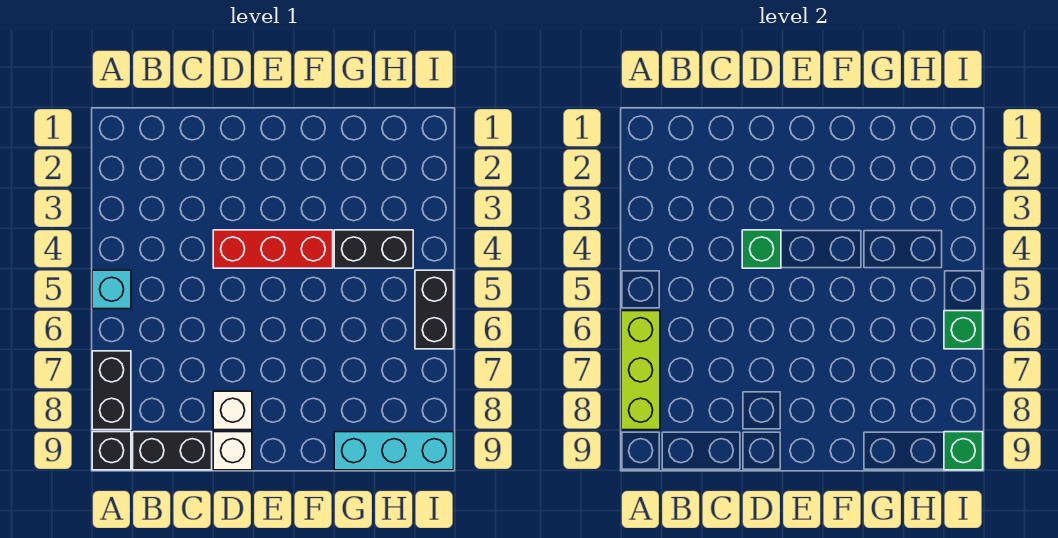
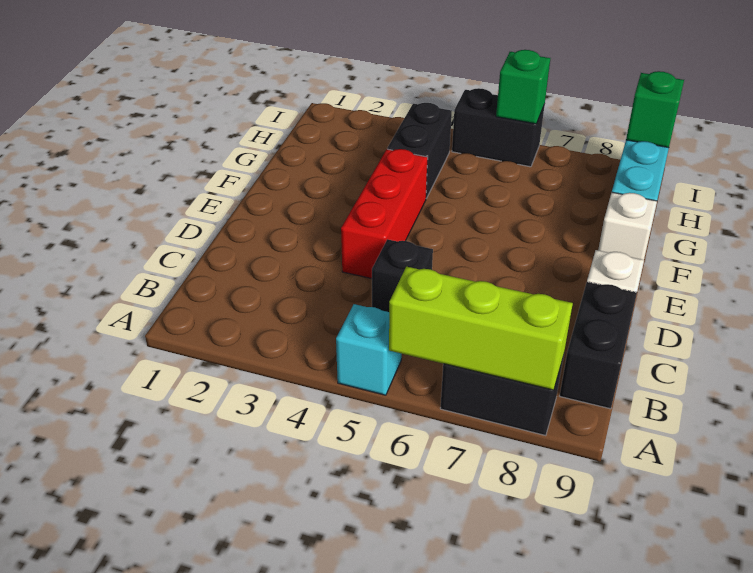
black 1x1 brick [92,432,131,470] -> black 1x1 brick moved to [372,239,433,312]
green 1x1 brick [742,230,781,268] -> none
white 1x1 brick [213,391,252,430] -> white 1x1 brick moved to [598,192,657,260]

